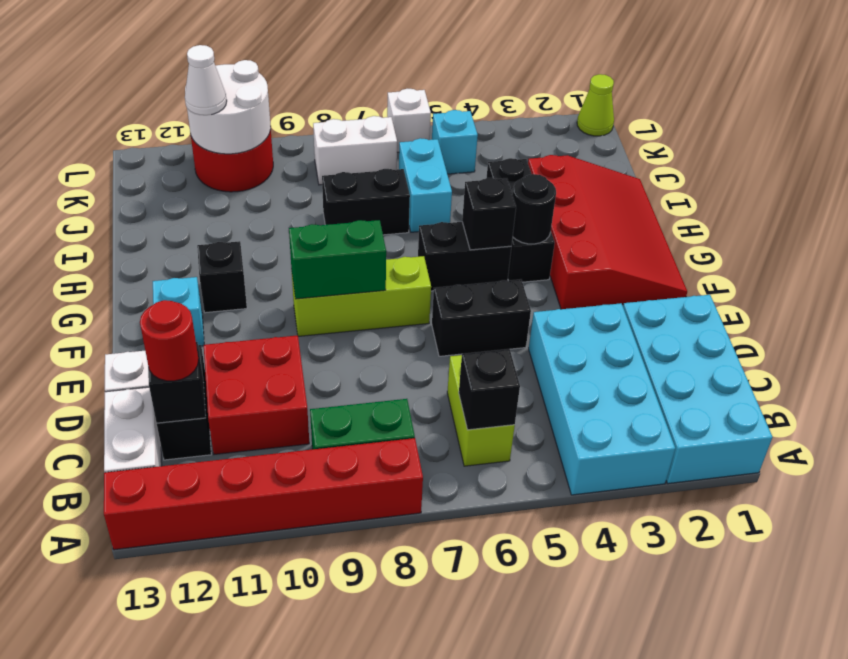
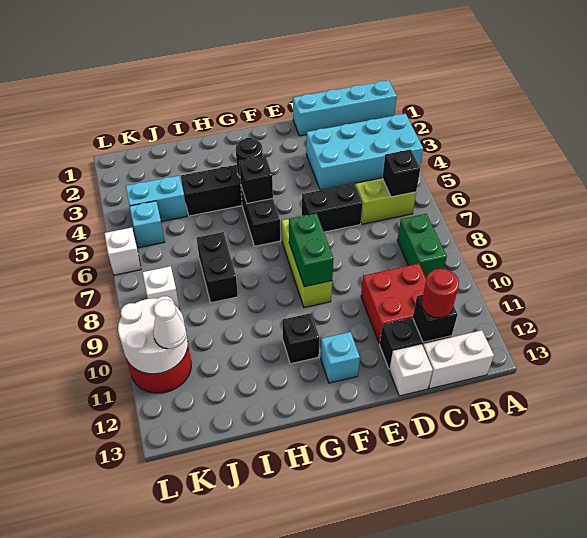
cyan 2x4 brick [623,295,773,484] -> cyan 1x4 brick [293,80,397,136]
red 1x6 brick [104,438,423,550] -> none
black 1x2 brick [432,279,531,356] -> black 1x2 brick turned to [302,184,363,232]
red 3x4 slope [528,155,687,309] -> none
cyan 1x2 brick [399,138,452,232] -> cyan 1x2 brick moved to [126,176,187,222]
white 1x2 brick [313,116,397,185] -> white 1x1 brick [142,266,180,310]
lime 1x1 cone [577,74,614,136] -> none

